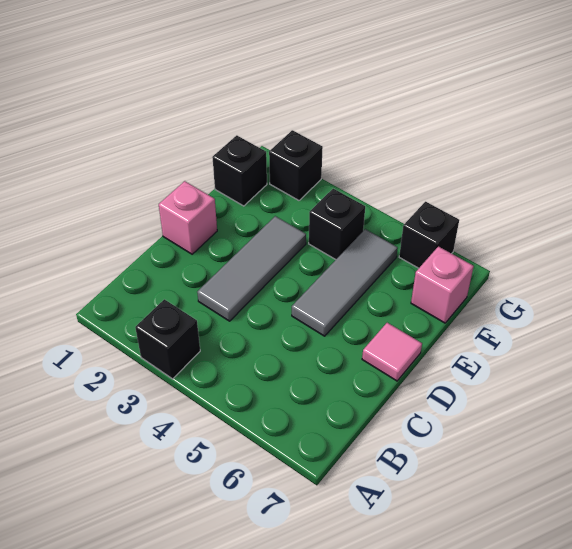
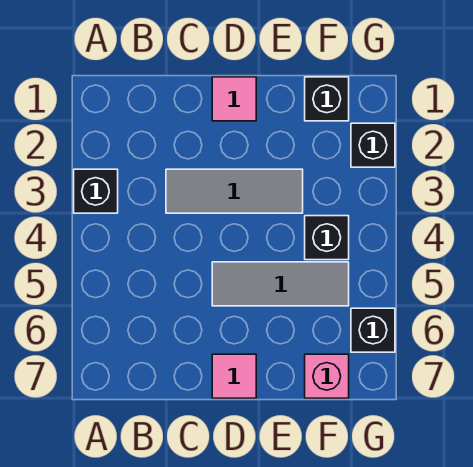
pink 1x1 brick [159,181,217,254] -> pink 1x1 tile [212,77,256,121]

